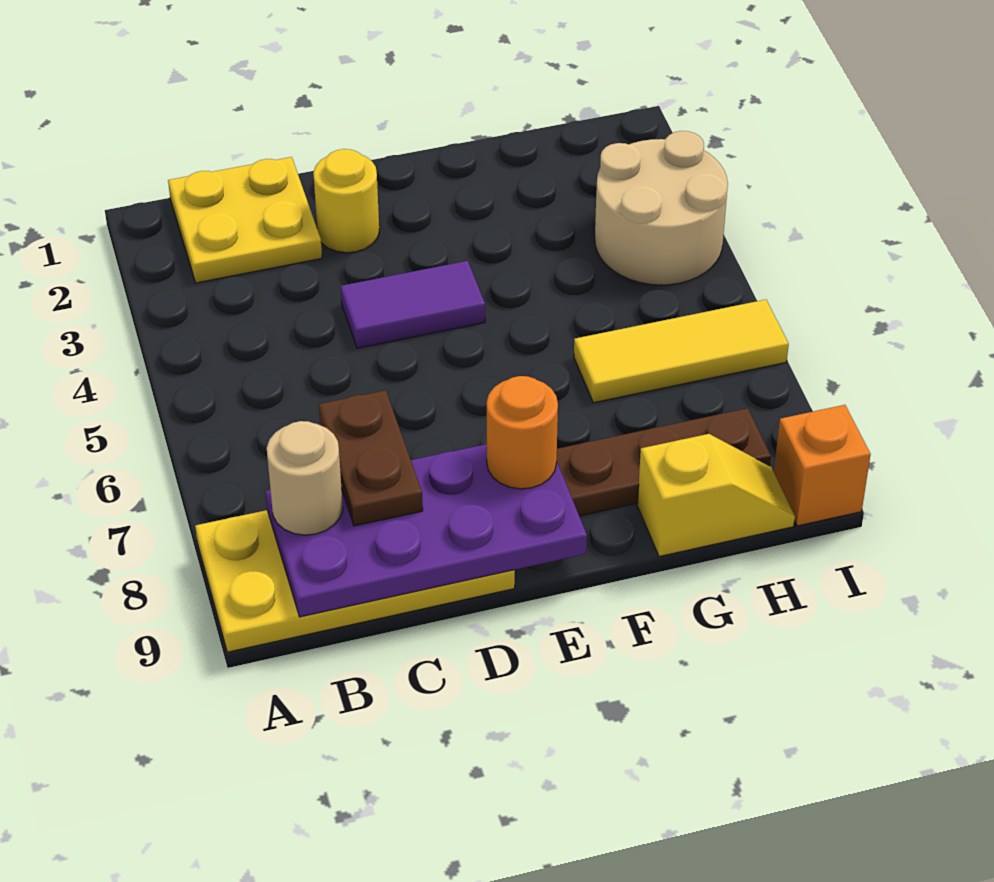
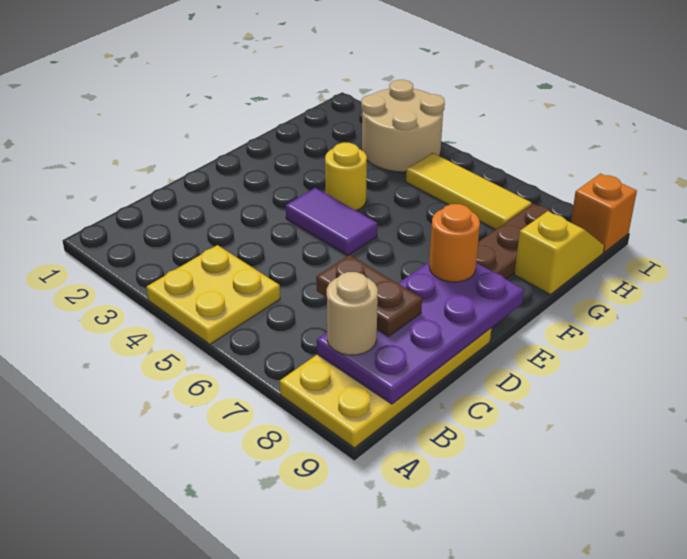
yellow 2x2 plate [168,157,322,283] -> yellow 2x2 plate moved to [147,245,280,344]
yellow 1x1 round brick [313,149,379,253] -> yellow 1x1 round brick moved to [325,143,367,210]
purple 1x2 tile [341,261,485,348] -> purple 1x2 tile turned to [286,188,377,255]
yellow 1x3 tile [574,300,789,403] -> yellow 1x3 tile turned to [406,153,532,230]

